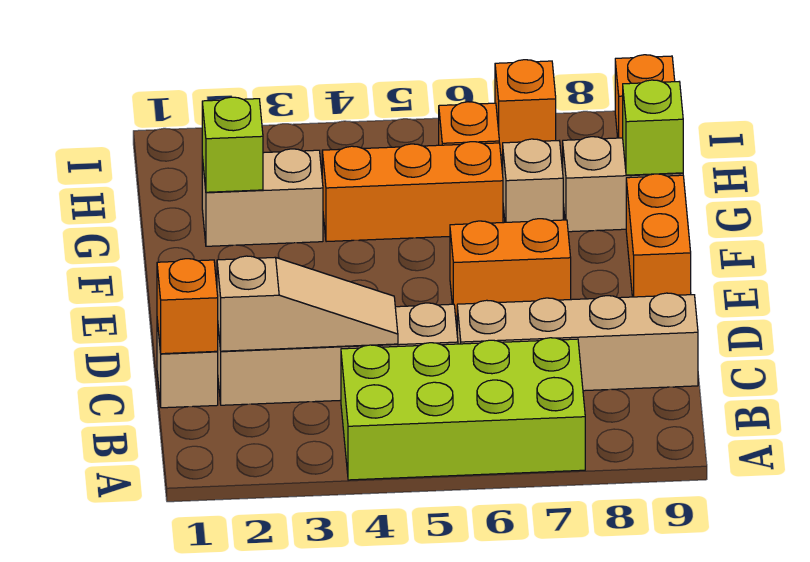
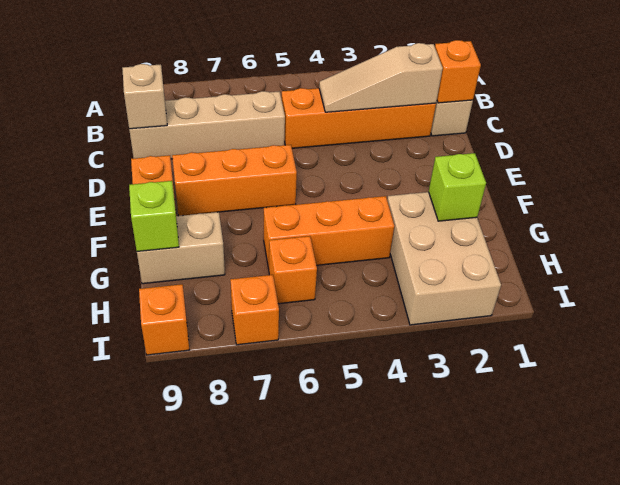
lime 2x4 brick [341,338,585,480] -> none
tan 1x4 brick [218,303,458,405] -> orange 1x4 brick [281,88,436,148]
orange 1x2 brick [450,219,571,316] -> orange 1x3 brick [172,145,297,216]
tan 1x2 brick [202,149,323,246] -> tan 2x3 brick [387,192,501,325]
tan 1x1 brick [503,139,563,222] -> tan 1x1 brick moved to [122,64,167,129]

